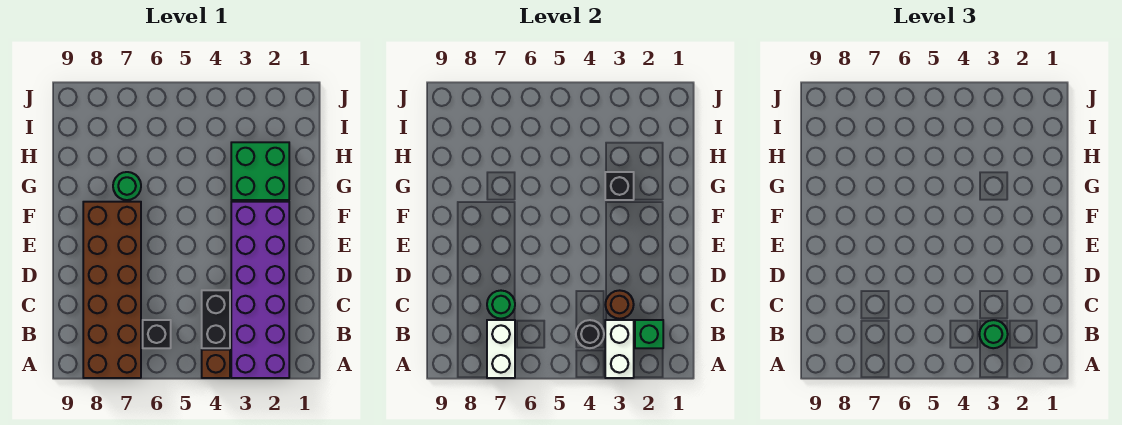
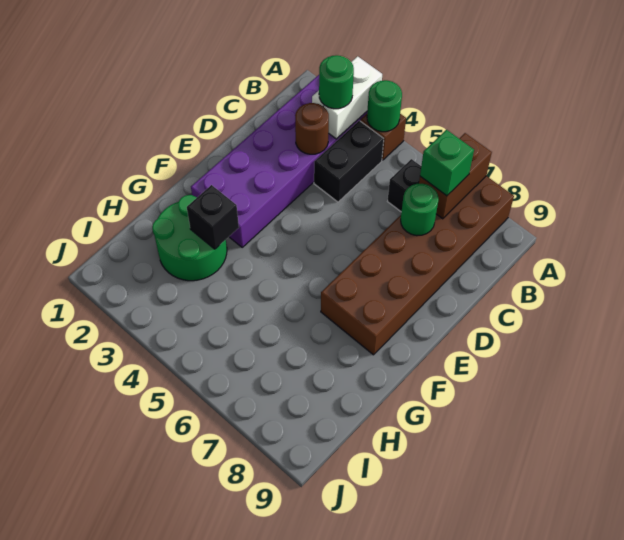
white 1x2 brick [487,320,515,378] -> brown 1x2 brick [419,133,492,219]
green 1x1 brick [635,320,663,348] -> green 1x1 brick moved to [420,130,474,196]
black 1x1 round brick [576,320,604,348] -> none
green 2x2 brick [231,142,289,200] -> green 2x2 round brick [152,195,227,281]
green 1x1 round brick [113,172,141,200] -> green 1x1 round brick moved to [367,80,402,132]

